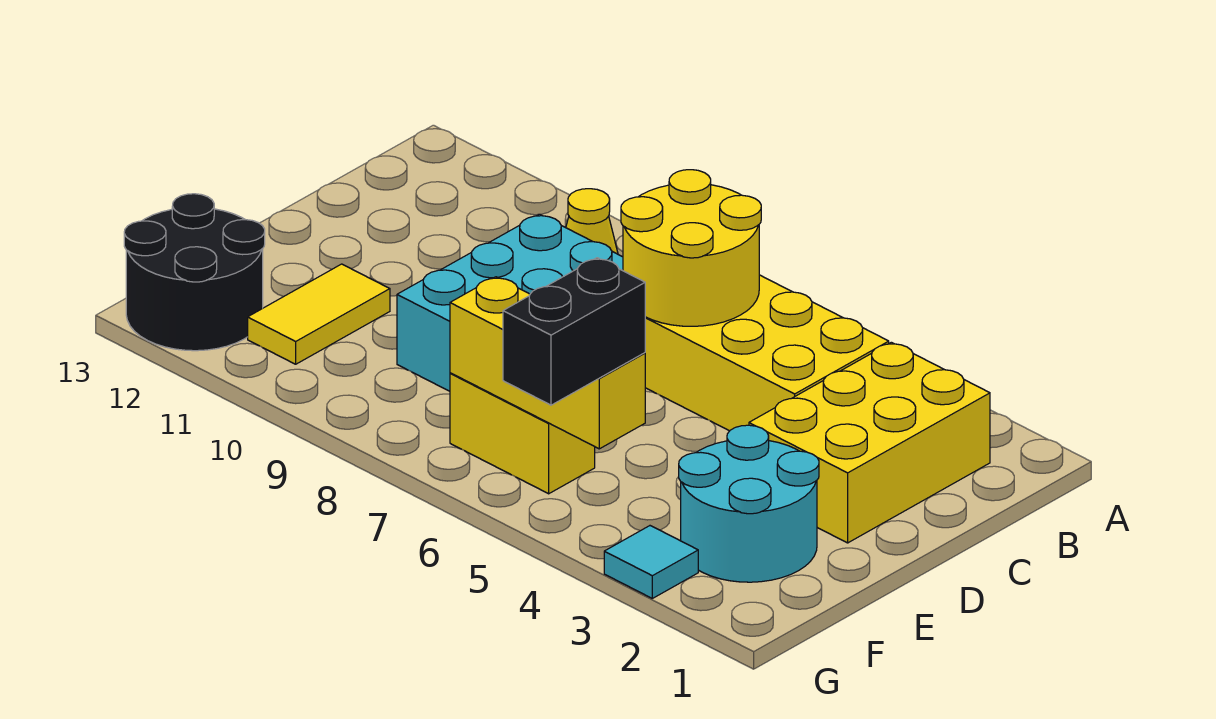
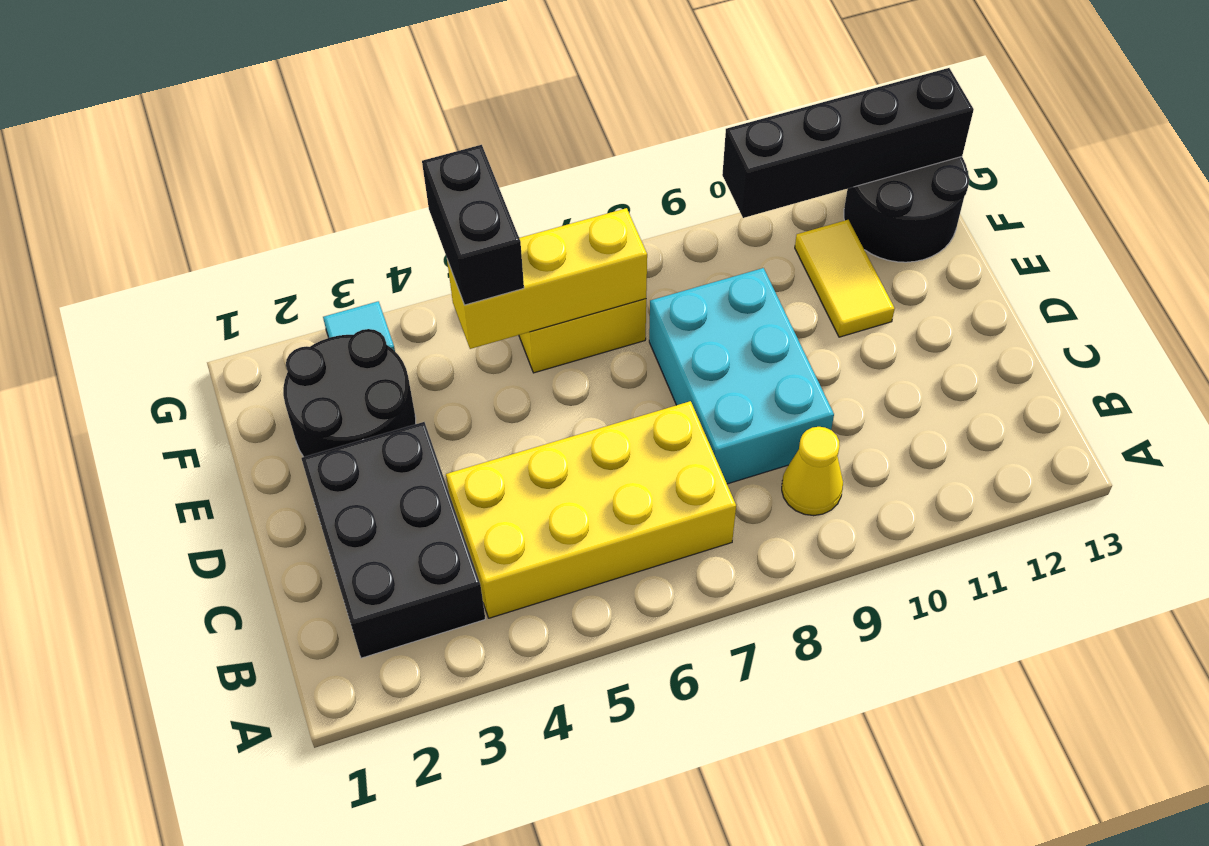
yellow 2x3 brick [749,342,990,543] -> black 2x3 brick [301,422,485,658]
yellow 2x2 round brick [621,170,761,326] -> none
cyan 2x2 round brick [679,425,819,582] -> black 2x2 round brick [283,329,416,457]
none -> black 1x4 brick [722,68,974,218]

